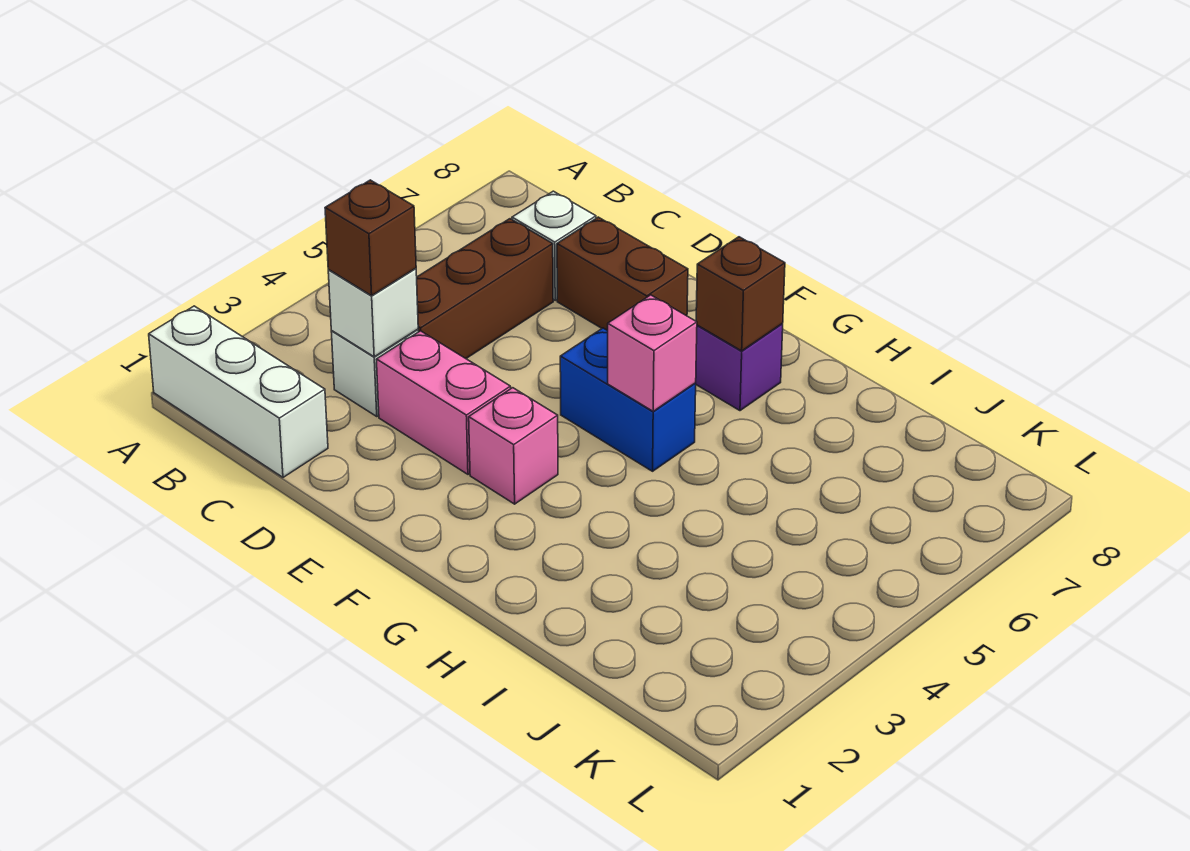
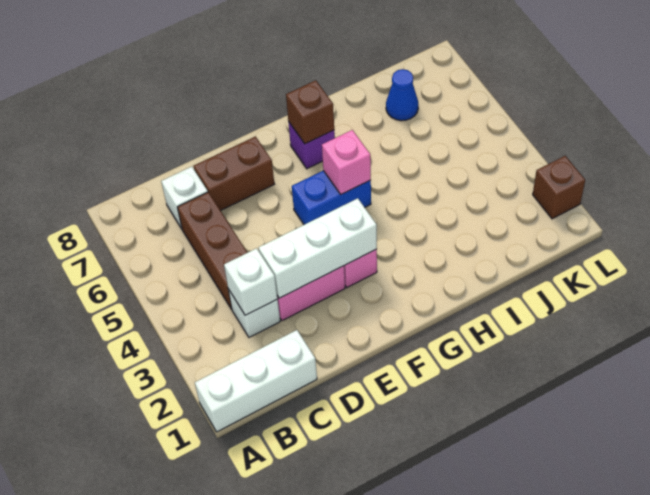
brown 1x1 brick [325,180,416,296] -> brown 1x1 brick moved to [533,156,585,219]
none -> white 1x3 brick [259,198,377,298]
none -> blue 1x1 cone [386,69,418,121]

